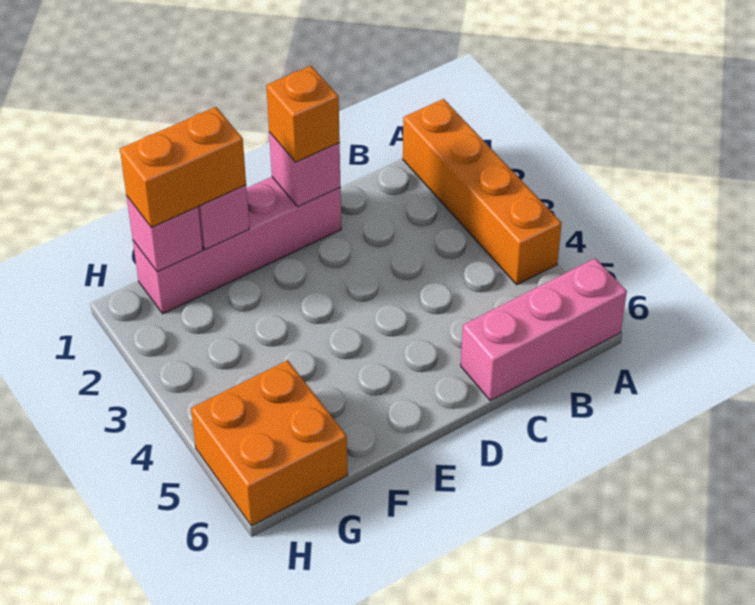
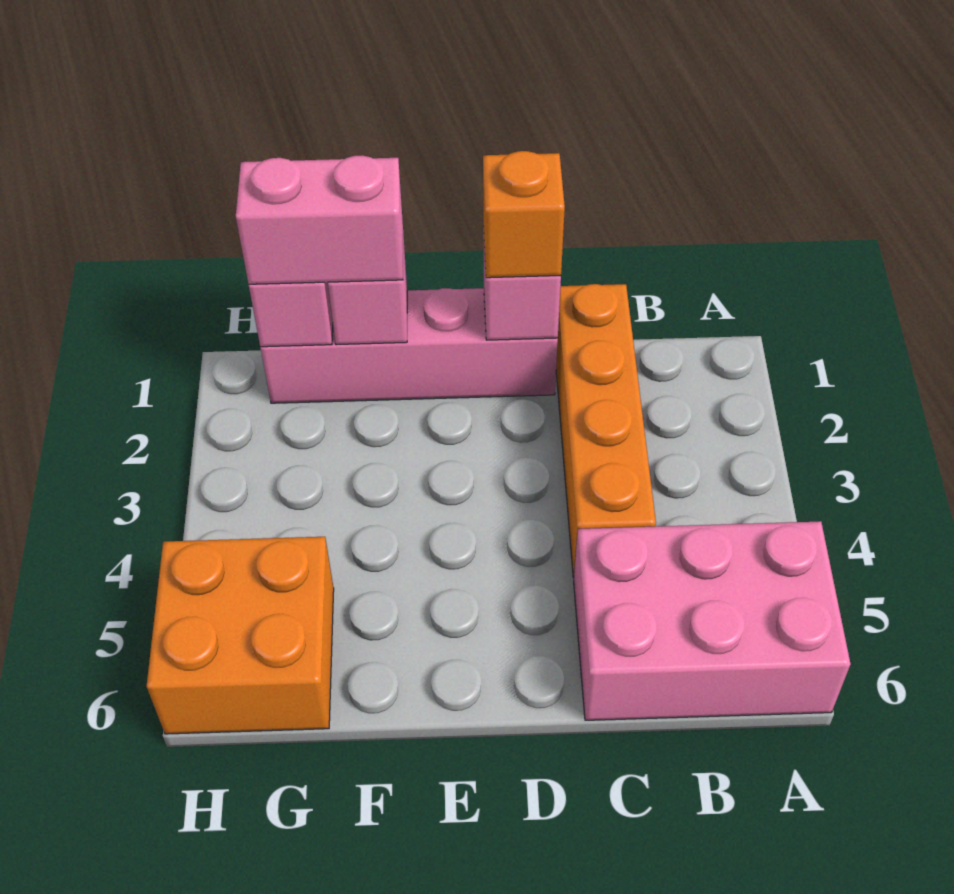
orange 1x4 brick [403,99,562,285] -> orange 1x4 brick moved to [556,284,656,578]
pink 1x3 brick [461,258,627,401] -> pink 2x3 brick [574,521,851,720]
orange 1x2 brick [120,107,246,228] -> pink 1x2 brick [236,155,403,284]

